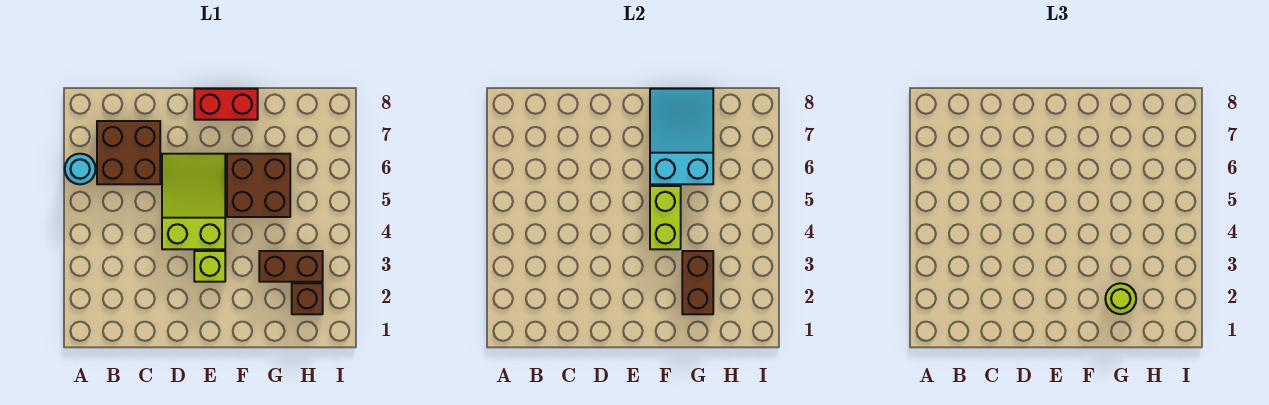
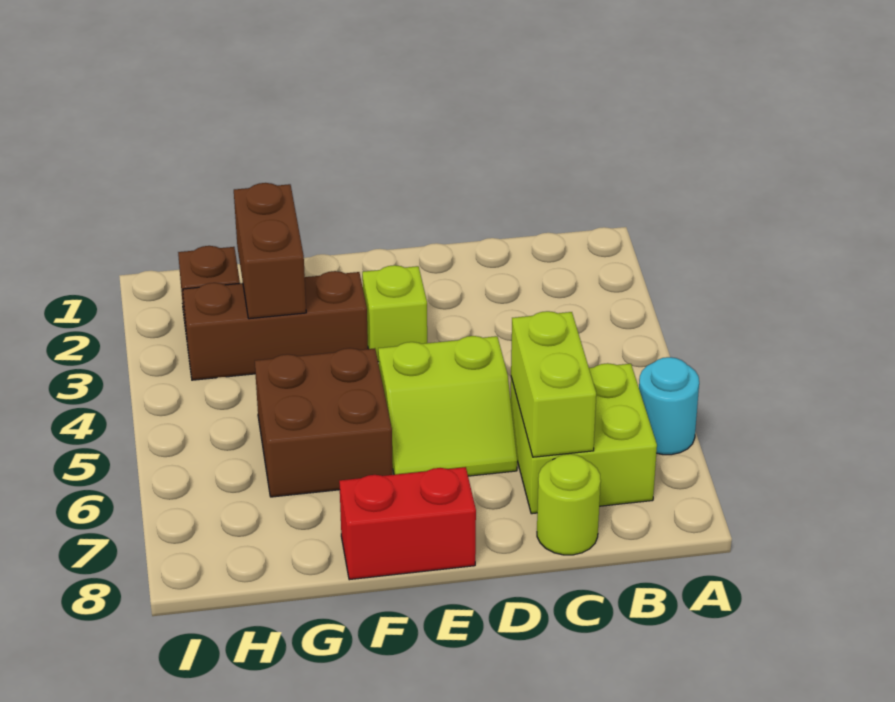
brown 2x2 brick [97,121,160,184] -> lime 2x2 brick [510,363,657,514]
lime 2x3 slope [162,154,225,249] -> lime 2x2 slope [378,336,517,476]
lime 1x2 brick [650,186,681,249] -> lime 1x2 brick moved to [511,311,596,457]
cyan 2x3 slope [650,89,713,184] -> none
lime 1x1 round brick [1105,283,1136,314] -> lime 1x1 round brick moved to [537,454,601,555]
brown 1x2 brick [259,251,323,282] -> brown 1x3 brick [183,271,368,380]

